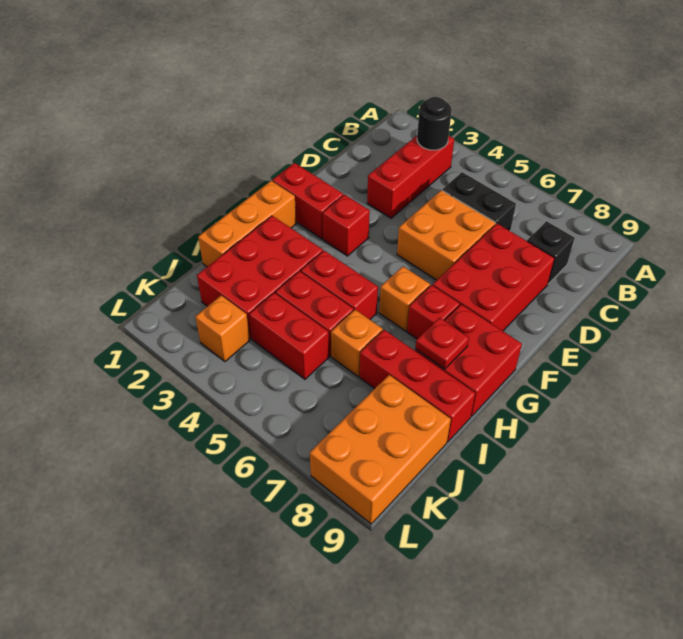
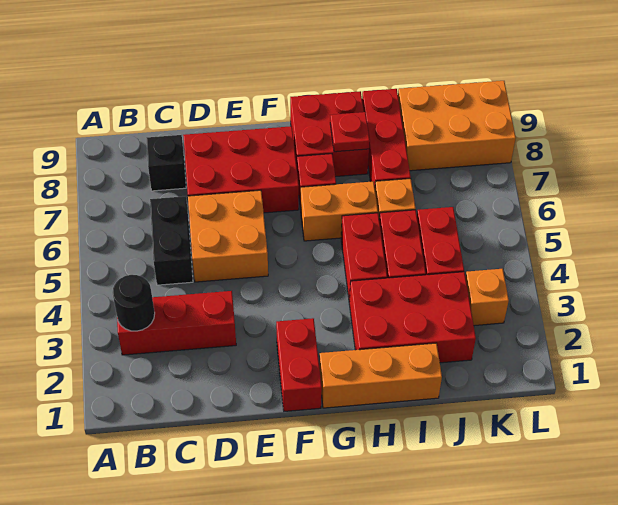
red 1x1 brick [323,195,370,256] -> none
orange 1x1 brick [379,267,430,331] -> orange 1x2 brick [301,182,378,241]

